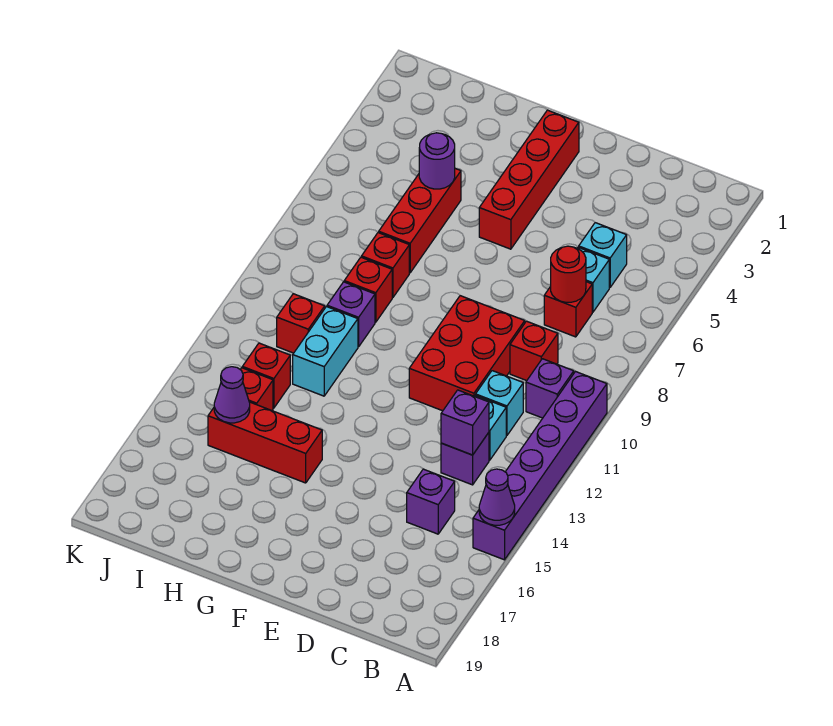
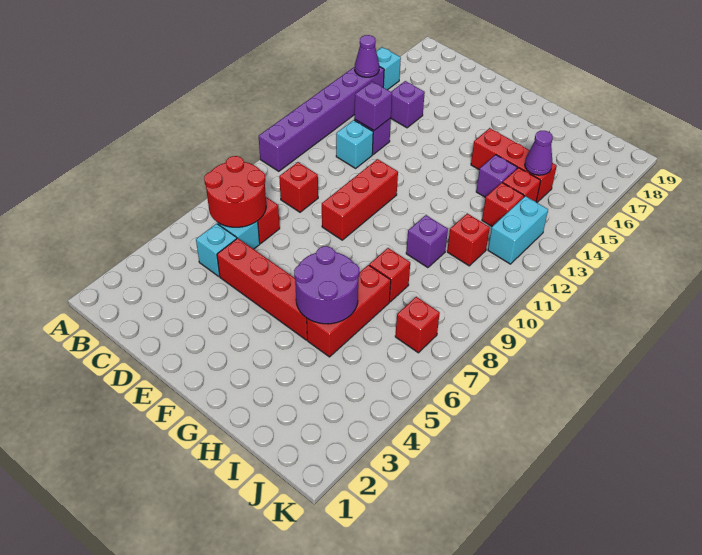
purple 1x1 brick [526,359,574,418] -> purple 1x1 brick moved to [476,155,517,197]
red 1x1 round brick [551,246,586,302] -> red 2x2 round brick [204,156,266,227]
cyan 1x1 brick [476,371,523,435] -> cyan 1x1 brick moved to [376,47,401,90]
red 2x3 brick [409,296,525,411] -> red 1x3 brick [322,159,398,240]
red 1x4 brick [479,110,579,249] -> red 1x4 brick turned to [217,238,307,340]
purple 1x1 round brick [419,133,455,189] -> purple 2x2 round brick [294,246,359,324]
red 1x1 brick [344,257,392,322] -> red 1x1 brick moved to [395,297,440,353]
cyan 1x2 brick [293,307,358,396] -> cyan 1x2 brick moved to [488,196,548,264]

